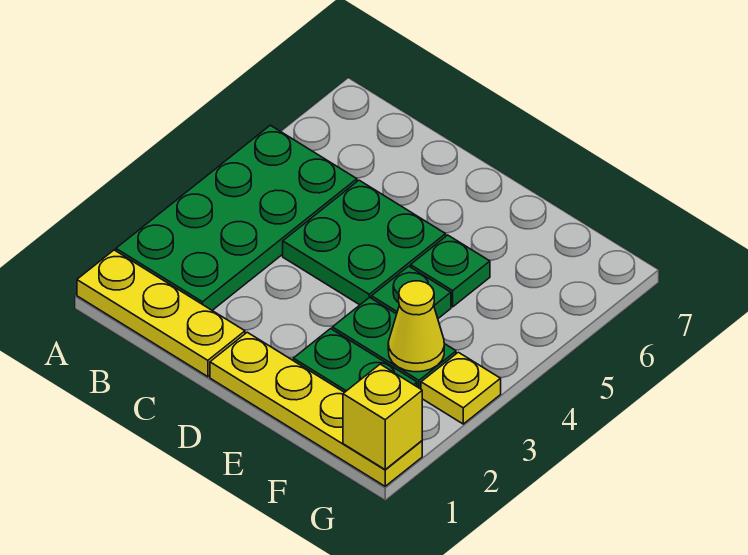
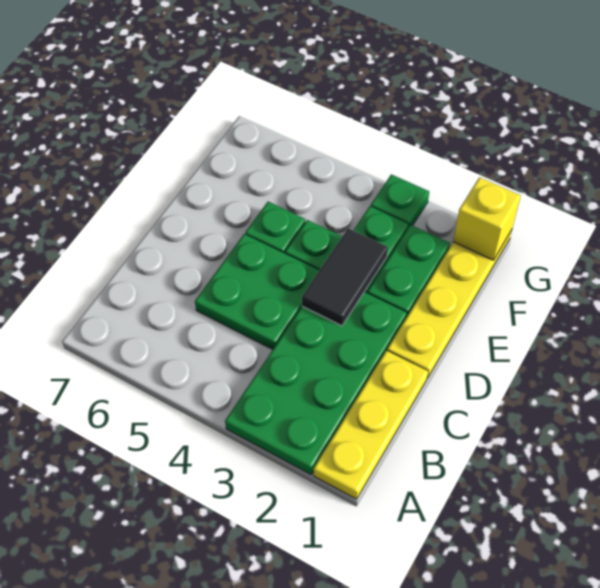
green 2x4 plate [116,125,357,310] -> green 2x4 plate turned to [225,292,407,475]
none -> black 1x2 tile [302,228,388,326]
yellow 1x1 cone [388,281,444,372] -> none
yellow 1x1 plate [421,352,501,424] -> green 1x1 plate [371,174,429,228]

